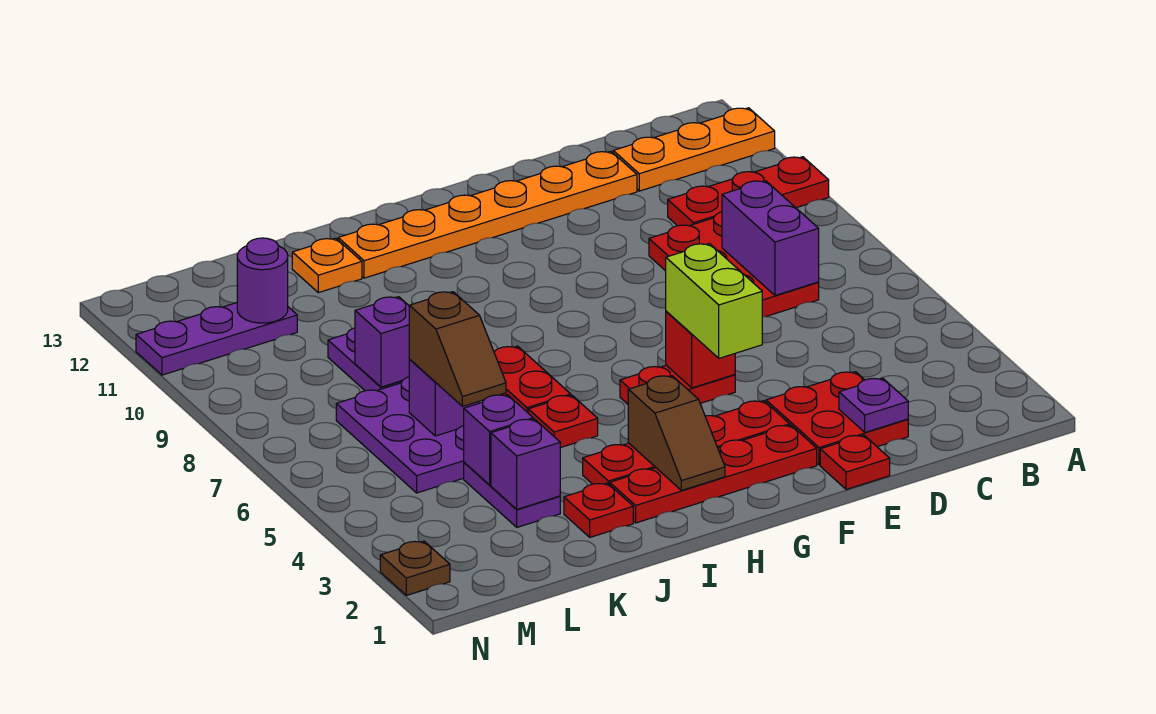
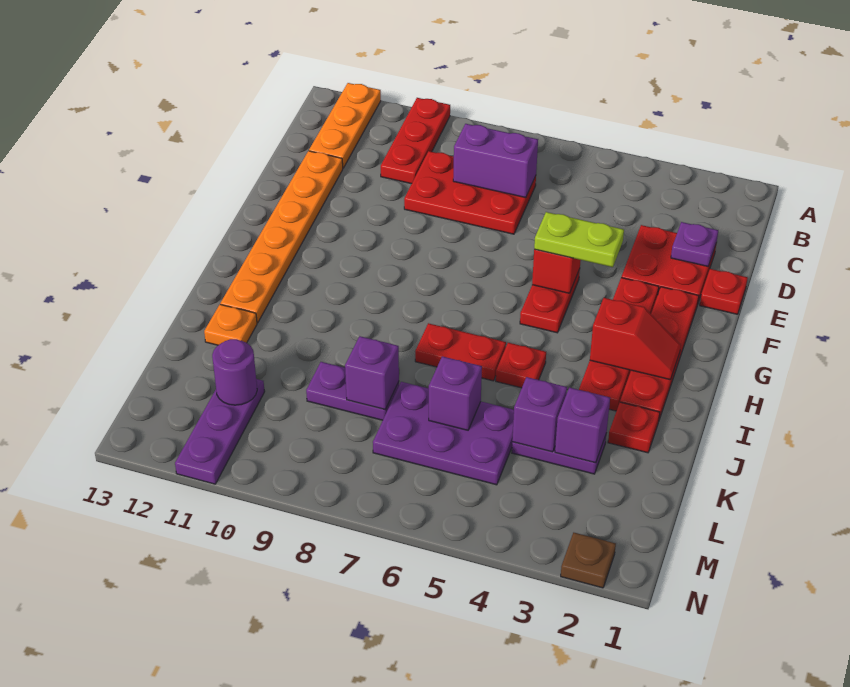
lime 1x2 brick [666,244,762,358] -> lime 1x2 plate [534,212,624,267]
brown 1x2 slope [628,376,725,490] -> red 1x2 slope [590,298,681,380]
brown 1x2 slope [409,292,506,406] -> none

